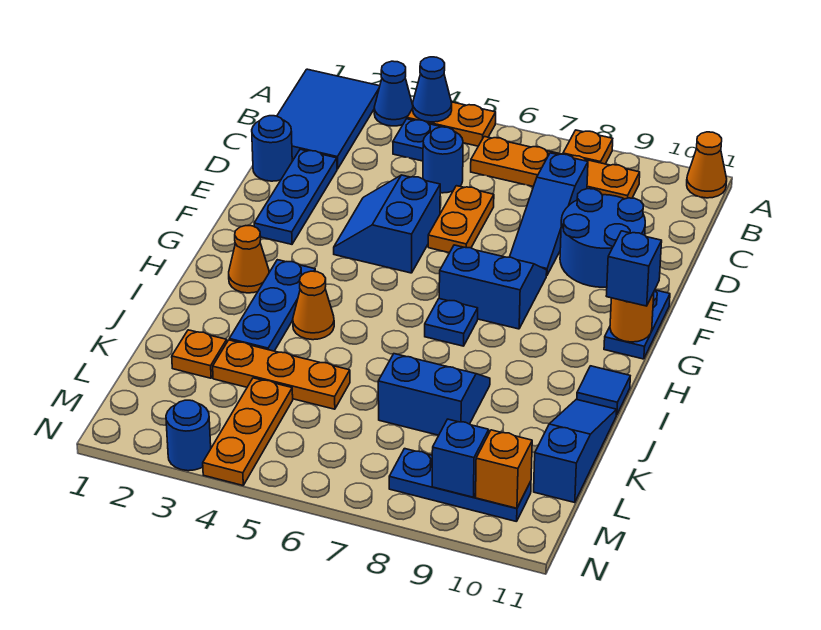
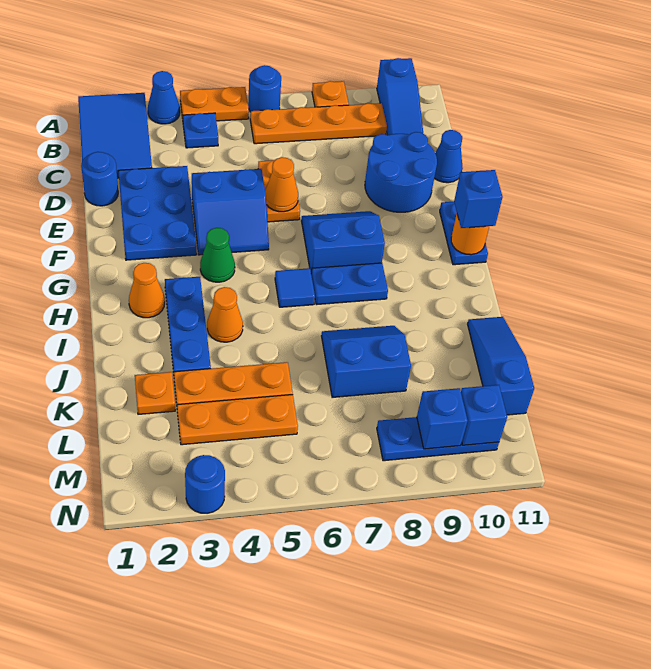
blue 1x1 cone [413,57,452,122] -> blue 1x1 cone moved to [434,130,463,183]
orange 1x1 cone [687,132,727,198] -> orange 1x1 cone moved to [265,157,298,212]
blue 1x1 round brick [423,127,463,193] -> blue 1x1 round brick moved to [248,65,281,112]
blue 1x3 slope [510,153,588,276] -> blue 1x3 slope moved to [377,58,423,135]
blue 1x3 plate [254,149,337,244] -> blue 2x3 plate [118,166,197,260]
blue 2x2 slope [334,175,440,273] -> blue 2x2 slope turned to [192,169,269,255]
none -> green 1x1 cone [200,228,235,282]
blue 1x1 plate [425,299,478,346] -> blue 1x2 plate [311,263,388,305]
blue 1x1 tile [577,366,630,415] -> blue 1x1 tile moved to [275,268,315,307]
orange 1x3 plate [203,378,293,485] -> orange 1x3 plate turned to [177,395,298,445]
orange 1x1 brick [476,430,532,508] -> blue 1x1 brick [461,385,507,445]

